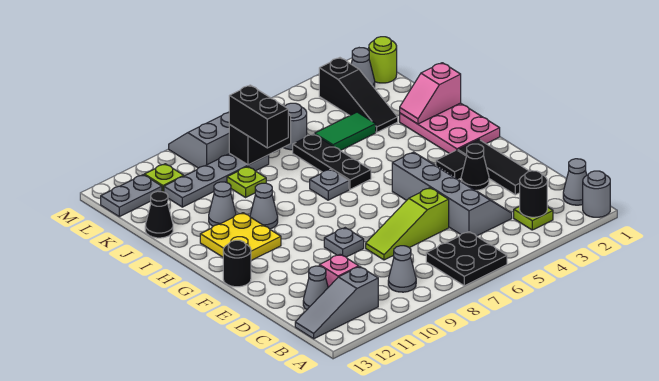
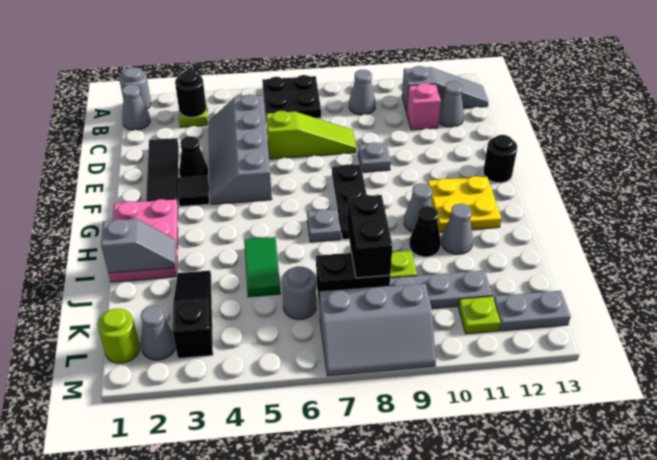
black 1x3 plate [293,134,371,189] -> black 1x3 plate moved to [332,164,367,239]
pink 1x2 slope [400,63,461,124] -> grey 1x2 slope [101,219,176,273]
green 1x2 tile [314,112,376,151] -> green 1x2 tile turned to [244,237,281,297]
black 1x1 cone [145,191,173,238] -> black 1x1 cone moved to [409,206,441,257]

